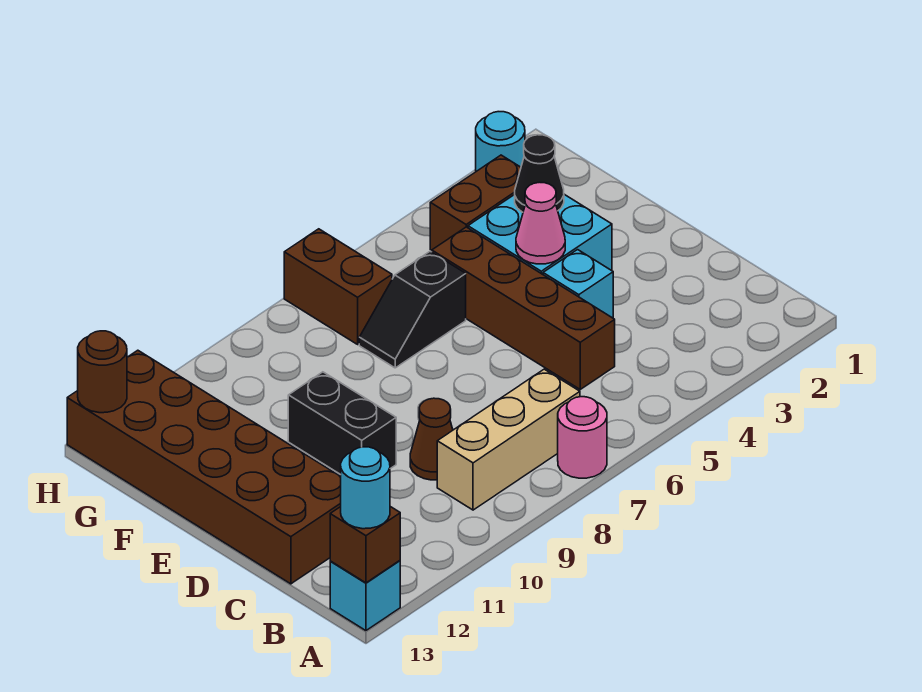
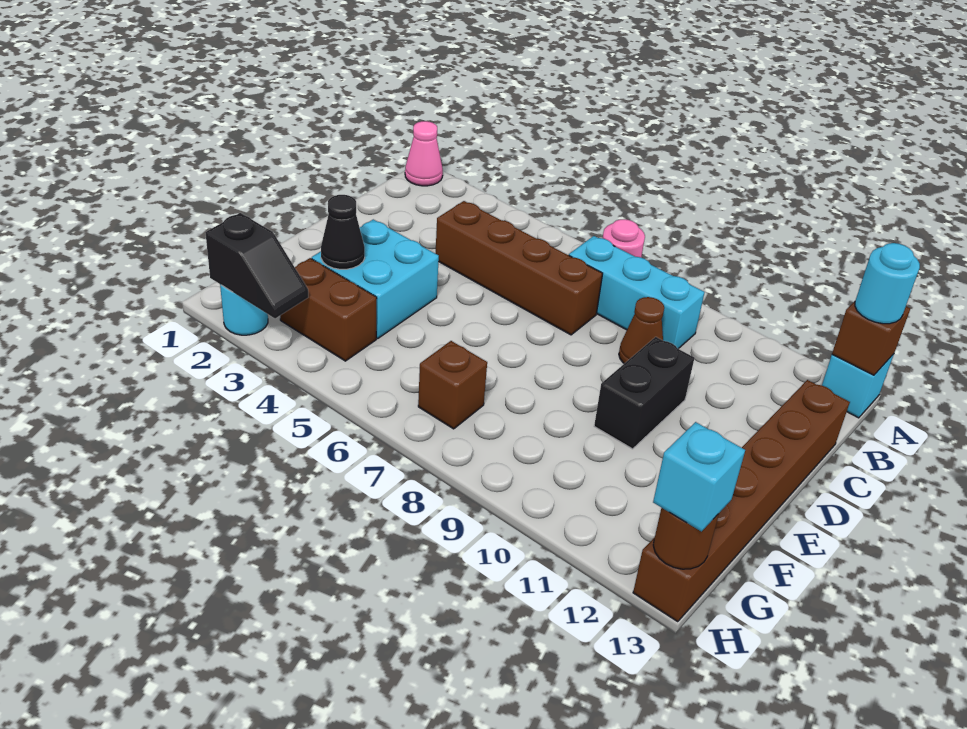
tan 1x3 brick [437,369,580,510] -> cyan 1x3 brick [569,236,705,349]
brown 1x4 brick [432,227,615,389] -> brown 1x4 brick turned to [435,201,603,335]
brown 2x6 brick [67,350,341,584] -> brown 1x6 brick [633,380,850,622]
cyan 1x1 brick [543,250,613,318] -> cyan 1x1 brick moved to [653,422,745,532]
pink 1x1 cone [516,182,565,264] -> pink 1x1 cone moved to [405,121,443,186]
black 1x2 slope [359,251,466,368] -> black 1x2 slope moved to [205,213,308,318]
brown 1x2 brick [284,229,392,344] -> brown 1x1 brick [418,341,487,429]

